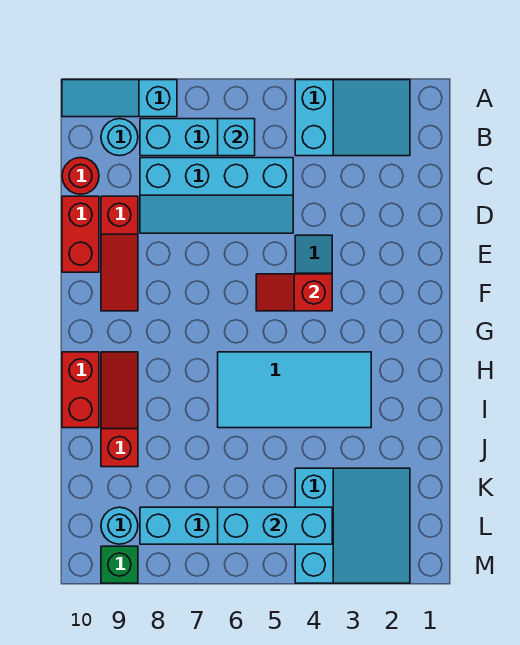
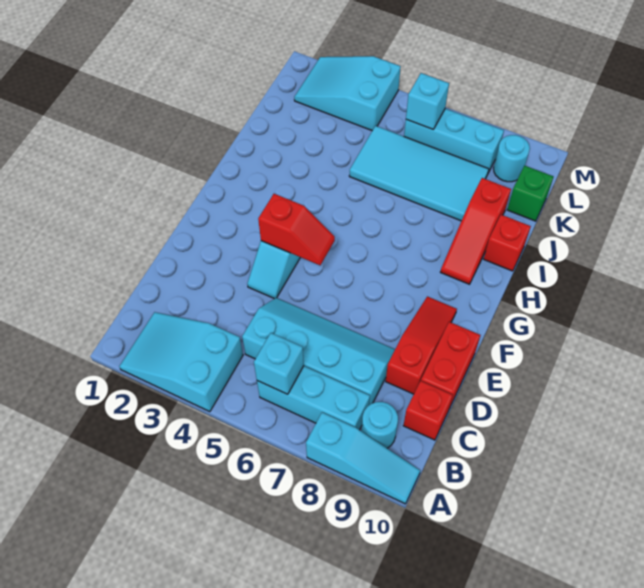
red 1x1 round brick [62,158,99,194] -> red 1x1 brick [403,381,453,440]
cyan 2x4 tile [218,352,371,428] -> cyan 2x4 tile moved to [349,126,489,221]
red 1x2 brick [62,352,99,428] -> red 1x1 brick [484,215,531,271]
cyan 3x3 slope [295,468,410,583] -> cyan 2x3 slope [294,56,401,131]
cyan 1x3 brick [218,507,332,544] -> cyan 1x1 brick [406,73,449,129]
green 1x1 brick [101,546,138,583] -> green 1x1 brick moved to [507,166,553,221]

